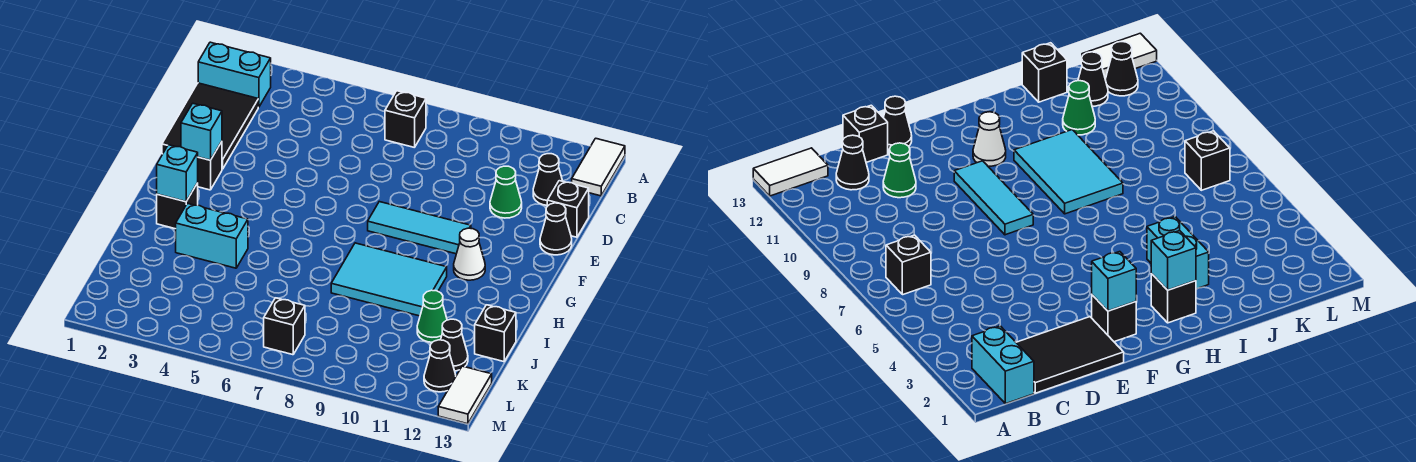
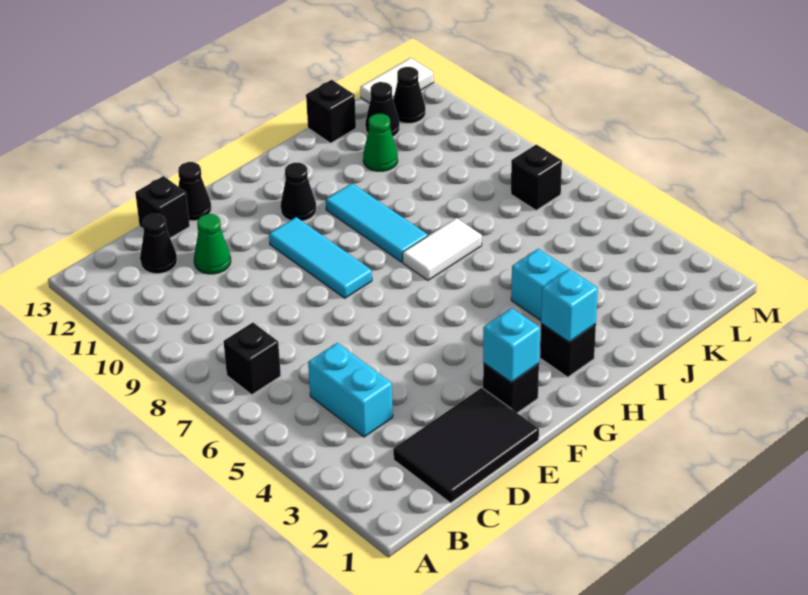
white 1x2 tile [572,138,625,196] -> white 1x2 tile moved to [403,218,482,280]
cyan 1x2 brick [198,42,271,107] -> cyan 1x2 brick moved to [308,343,393,437]
white 1x1 cone [454,228,485,280] -> black 1x1 cone [281,163,316,221]
cyan 2x3 tile [331,243,447,316] -> cyan 1x3 tile [326,183,428,262]

